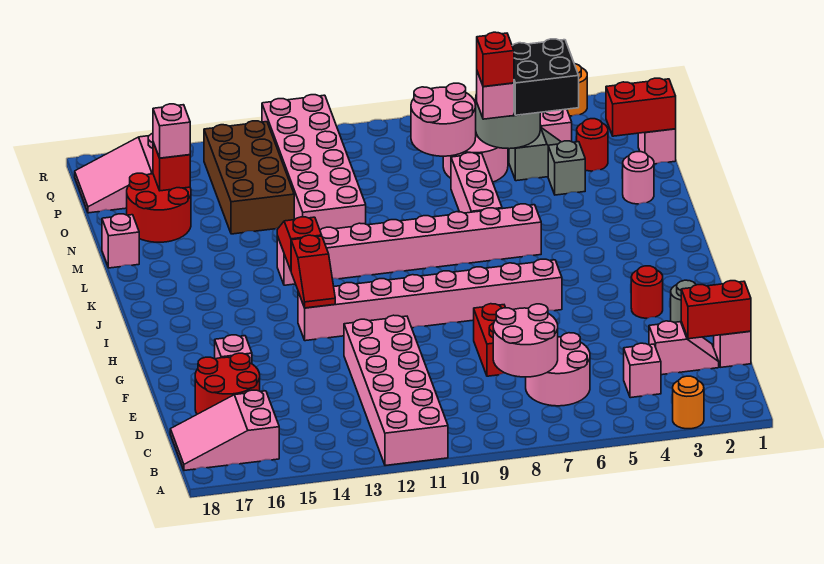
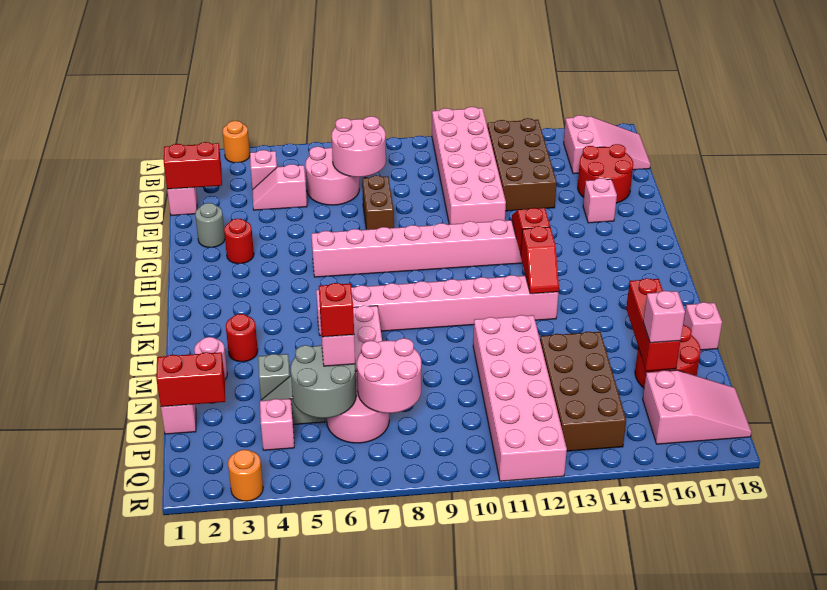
none -> brown 2x4 brick [487,118,557,211]
pink 1x2 slope [649,321,719,375] -> pink 1x2 slope moved to [252,164,307,210]
red 1x2 brick [474,304,505,376] -> brown 1x2 brick [362,175,394,230]
red 1x1 round brick [577,119,608,171] -> red 1x1 round brick moved to [226,314,258,362]
black 2x2 brick [512,39,579,115] -> none
red 1x1 brick [153,142,190,191] -> red 1x3 brick [626,278,680,371]

